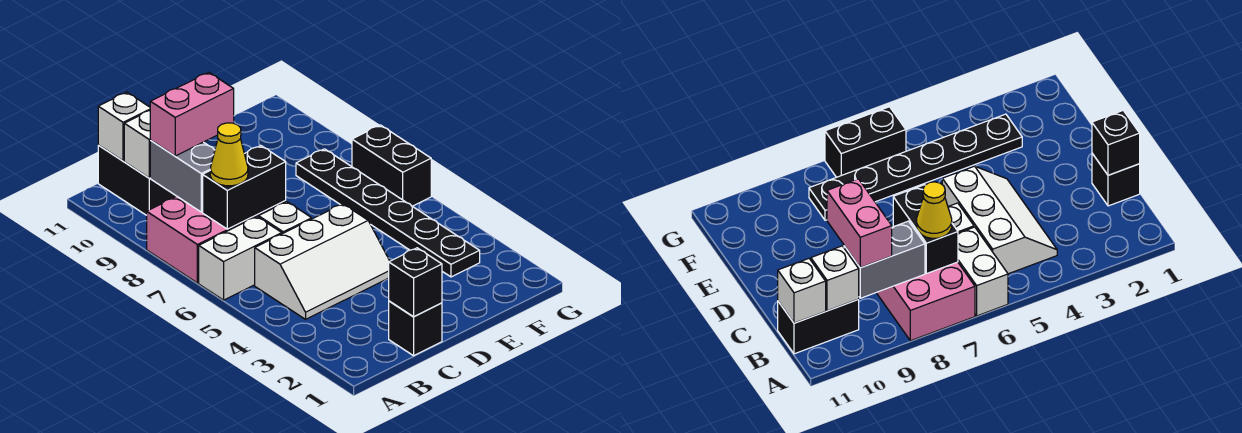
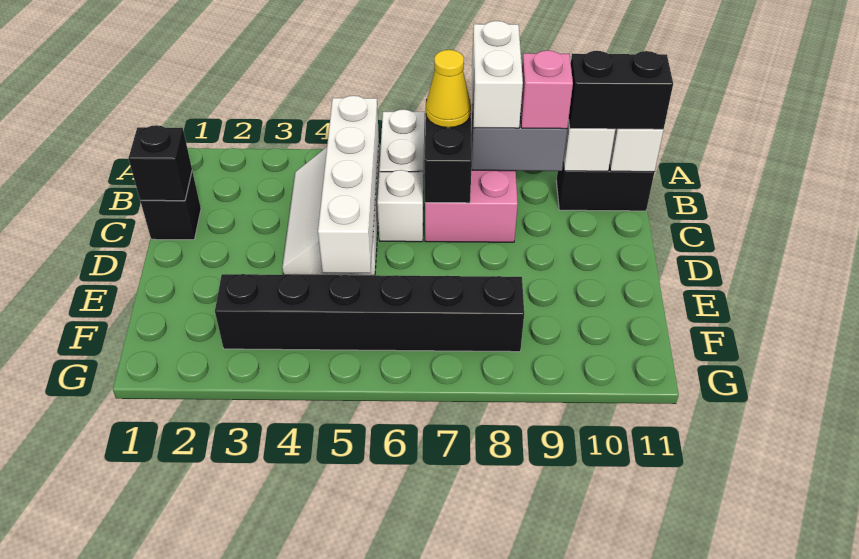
none -> white 1x2 brick [472,21,523,128]
none -> white 1x4 brick [318,96,379,273]
pink 1x2 brick [150,72,234,156] -> pink 1x1 brick [520,50,573,129]
black 1x6 plate [296,149,480,277] -> black 1x6 brick [215,274,524,352]
black 1x2 brick [352,125,431,206] -> black 1x2 brick moved to [569,51,673,129]

